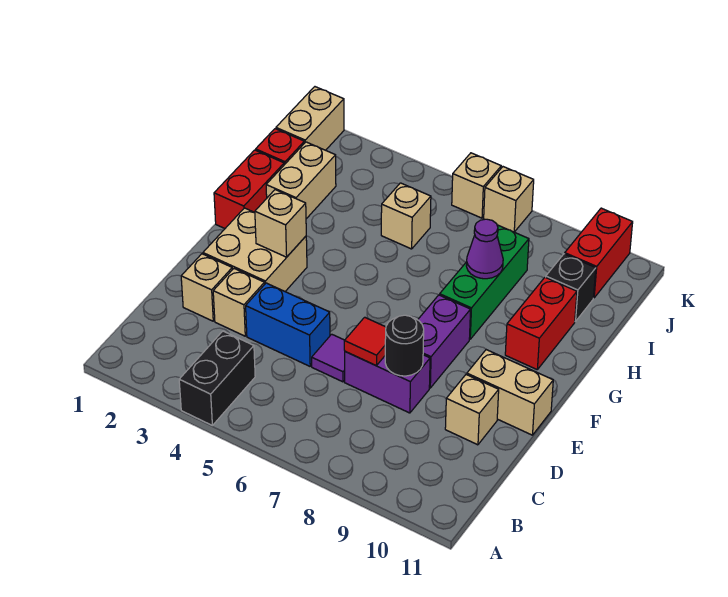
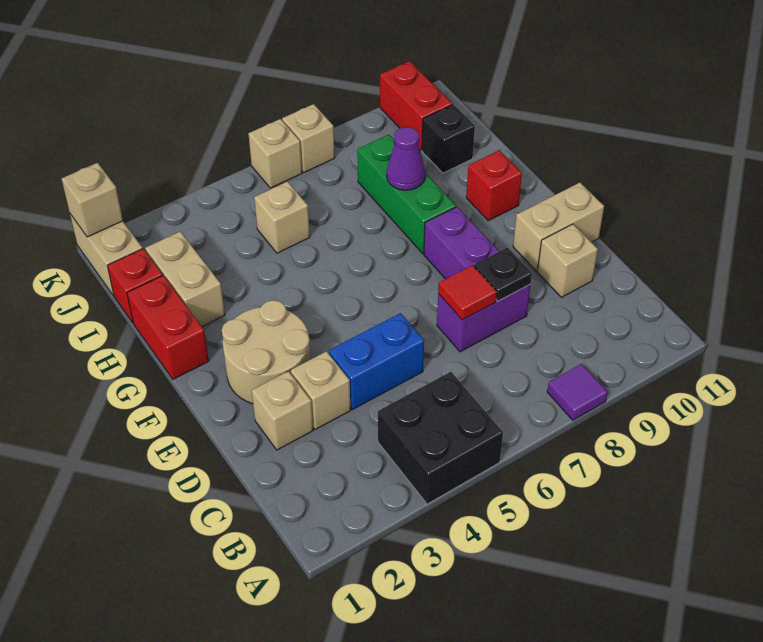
black 1x2 brick [179,331,255,425] -> black 2x2 brick [378,372,503,504]
purple 1x1 tile [312,334,345,382] -> purple 1x1 tile moved to [547,364,608,420]
black 1x1 round brick [385,315,424,376] -> black 1x1 plate [474,247,532,301]
tan 2x2 brick [203,208,307,291] -> tan 2x2 round brick [222,300,311,404]
tan 1x1 brick [255,190,306,257] -> tan 1x1 brick moved to [62,163,123,237]
red 1x2 brick [505,277,577,369] -> red 1x1 brick [466,150,522,221]

